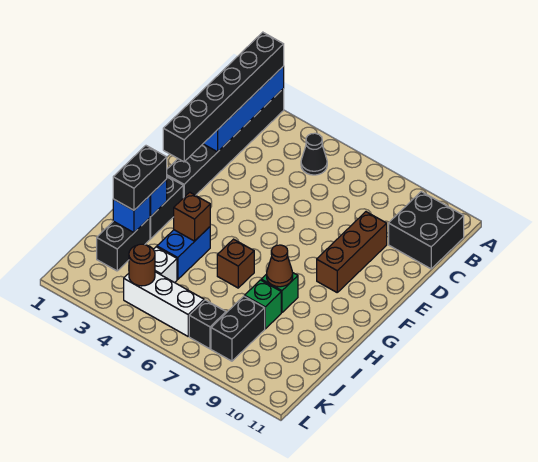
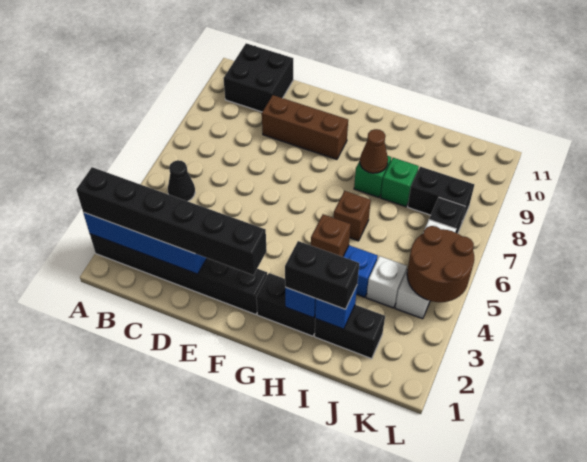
brown 1x1 round brick [129,244,155,286] -> brown 2x2 round brick [407,226,474,302]

